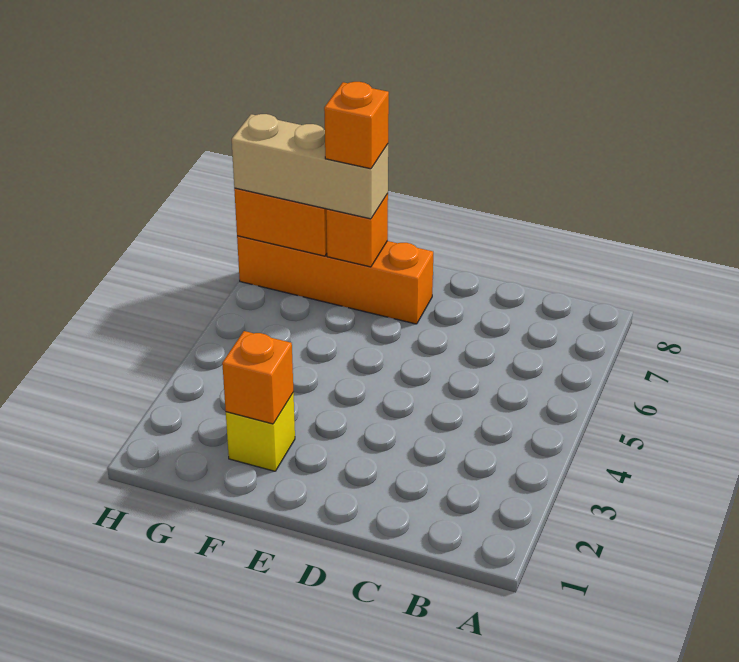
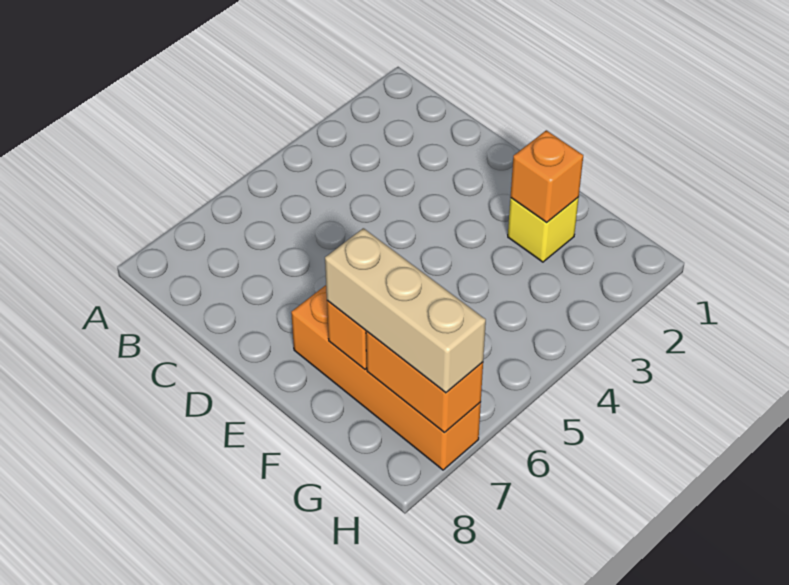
orange 1x1 brick [324,82,389,169] -> none

